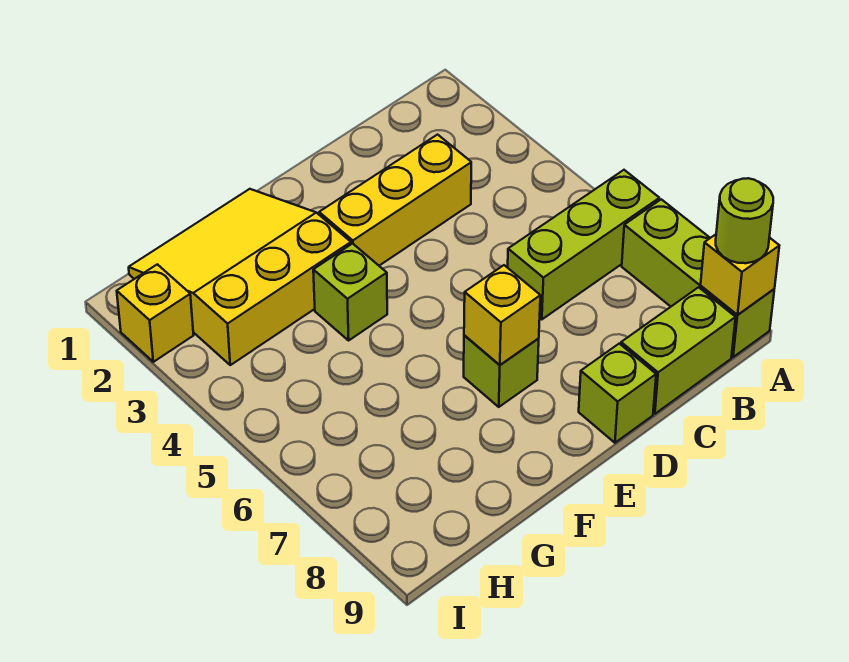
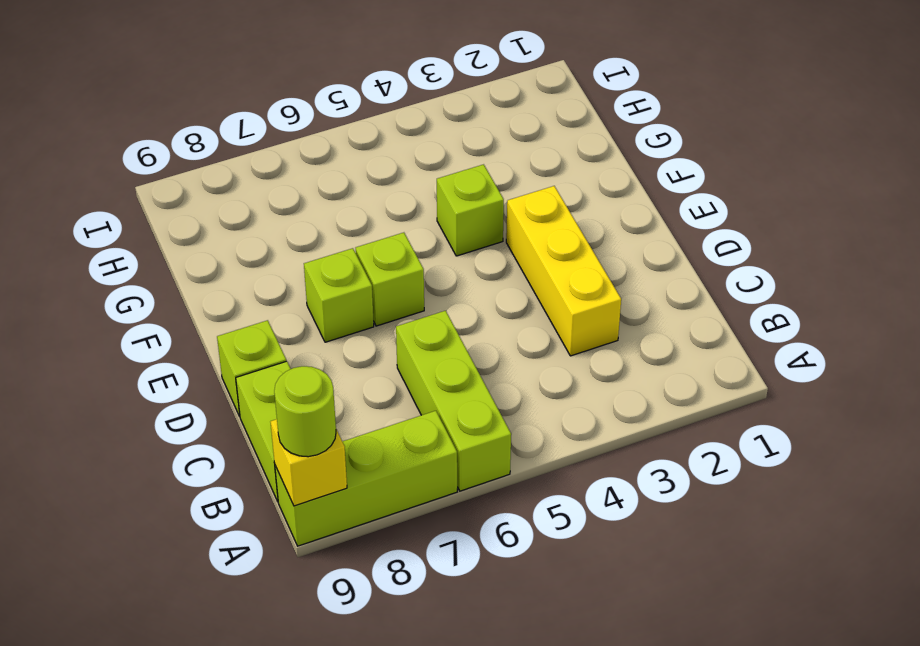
none -> lime 1x1 brick [356,233,424,326]
yellow 1x1 brick [464,265,540,365] -> none
yellow 3x3 slope [129,189,351,365] -> none
yellow 1x1 brick [117,264,194,362] -> none

